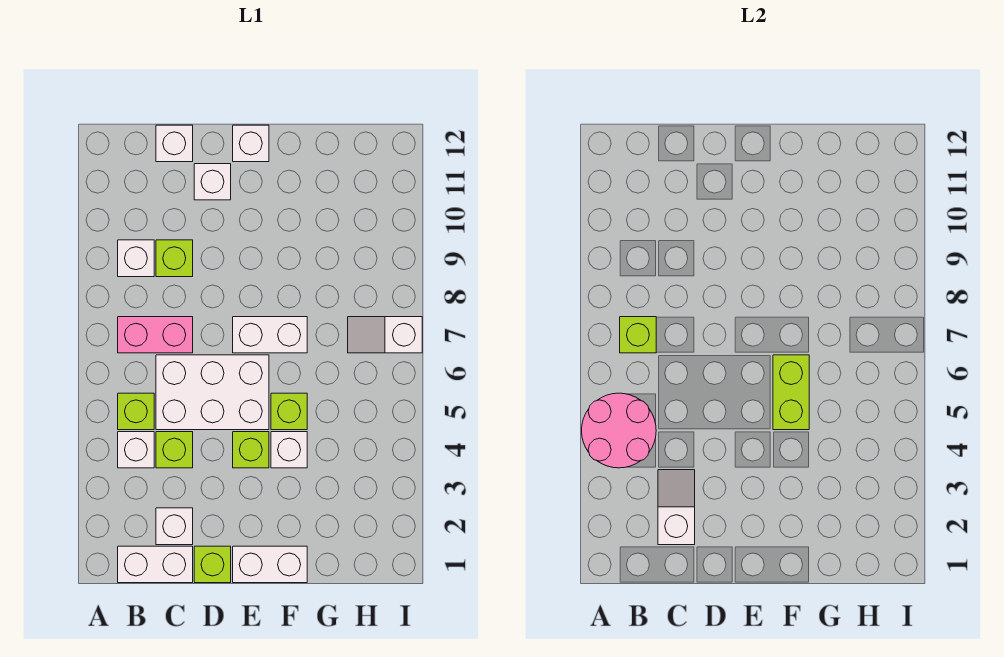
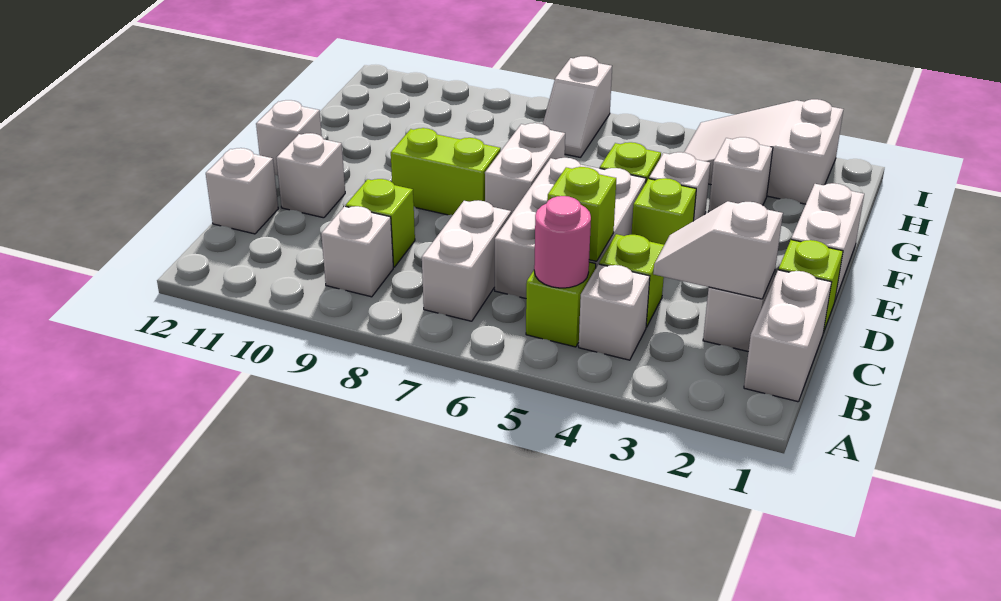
pink 2x2 round brick [582,393,656,468] -> pink 1x1 round brick [534,196,591,288]
pink 1x2 brick [118,317,193,353] -> white 1x2 brick [422,200,511,321]
lime 1x1 brick [620,317,656,353] -> lime 1x1 brick moved to [547,167,616,261]
lime 1x2 brick [773,355,809,430] -> lime 1x2 brick moved to [391,128,501,215]
none -> white 1x1 brick [709,137,773,212]
none -> white 2x3 slope [684,99,843,204]

